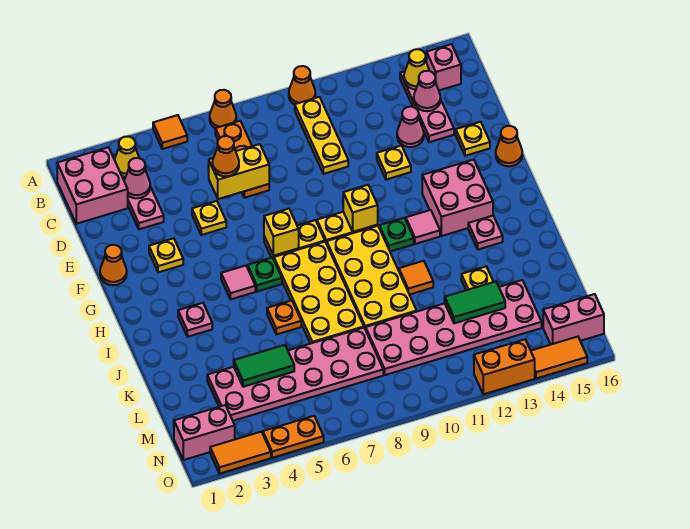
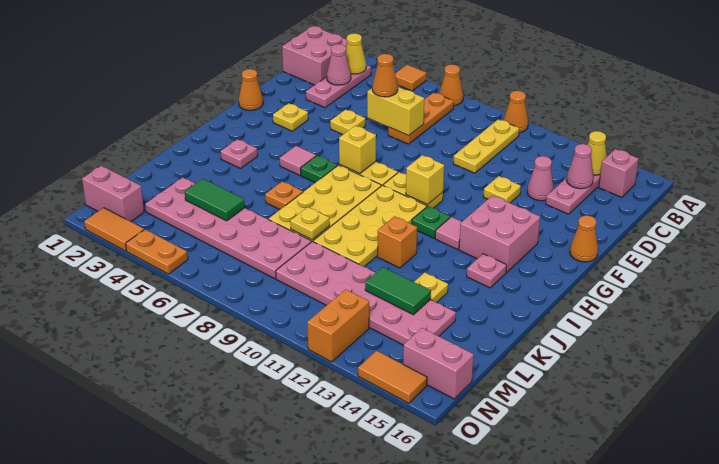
yellow 1x1 plate [456,122,490,156] -> yellow 1x1 plate moved to [290,207,329,240]
orange 1x1 tile [399,261,433,295] -> orange 1x1 brick [377,216,417,268]
orange 1x2 brick [474,339,535,394] -> orange 1x2 brick turned to [307,289,369,362]

